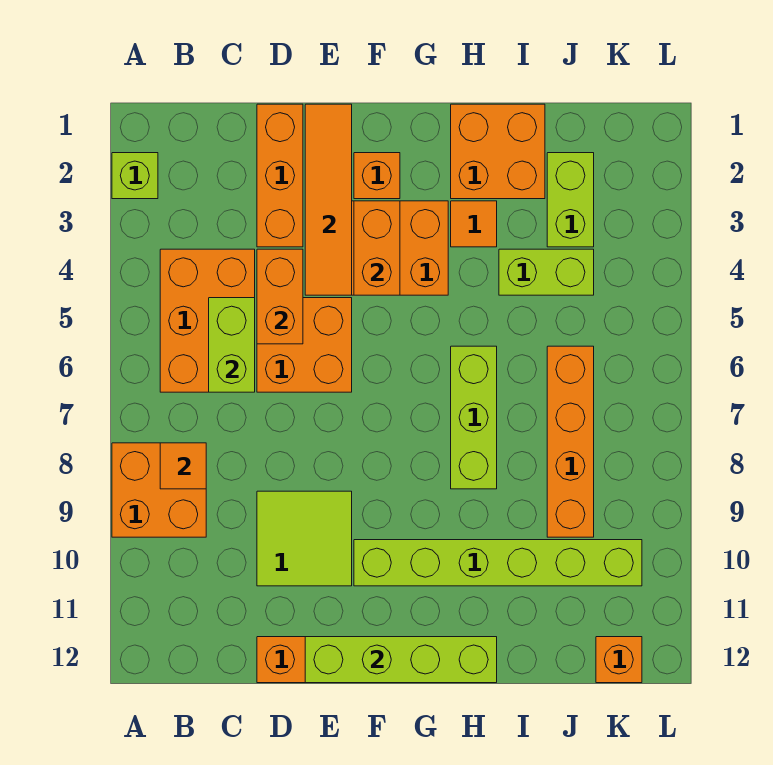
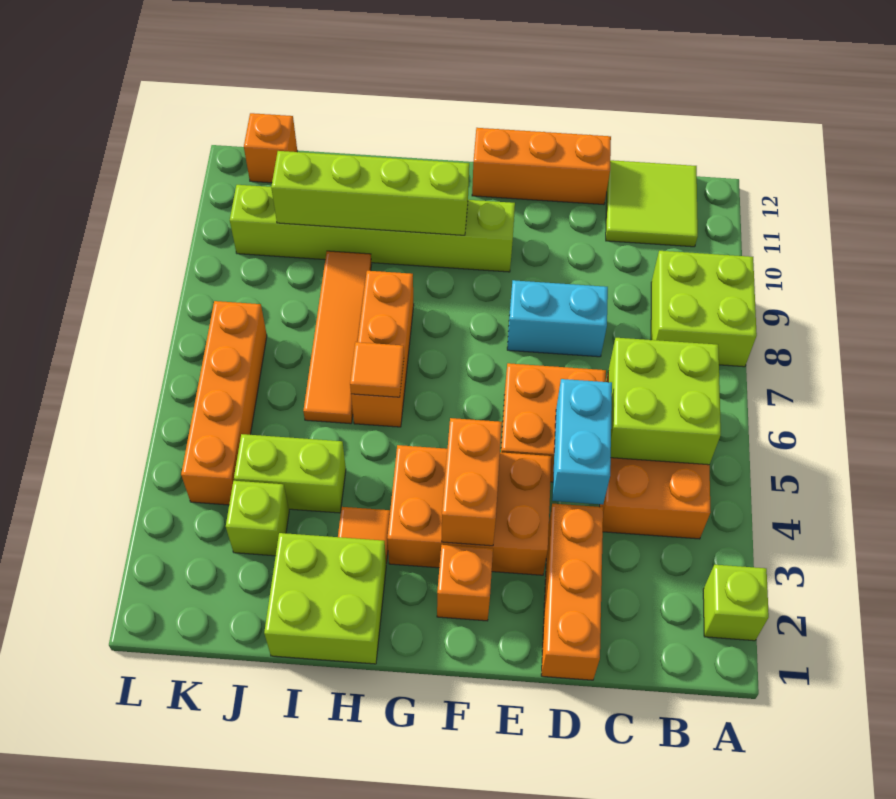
orange 2x2 brick [112,443,206,537] -> lime 2x2 brick [651,251,757,367]
orange 1x1 tile [160,443,206,489] -> orange 1x1 tile moved to [350,342,404,397]
lime 1x2 brick [209,298,255,392] -> lime 2x2 brick [608,338,721,465]
orange 1x2 brick [257,249,303,344] -> cyan 1x2 brick [552,379,612,504]
none -> cyan 1x2 brick [507,280,608,357]
lime 2x2 tile [257,491,352,586] -> lime 2x2 tile moved to [606,160,698,247]
orange 1x4 tile [305,104,352,295] -> orange 1x4 tile moved to [303,251,371,424]
lime 1x4 brick [305,637,497,683] -> lime 1x4 brick moved to [271,151,469,235]
orange 2x2 brick [451,104,545,199] -> lime 2x2 brick [264,533,386,664]
lime 1x3 brick [451,346,497,489] -> orange 1x3 brick [351,271,414,427]
lime 1x2 brick [547,153,594,247] -> lime 1x1 brick [226,481,289,556]
orange 1x4 brick [547,346,594,537] -> orange 1x4 brick moved to [181,301,267,505]

